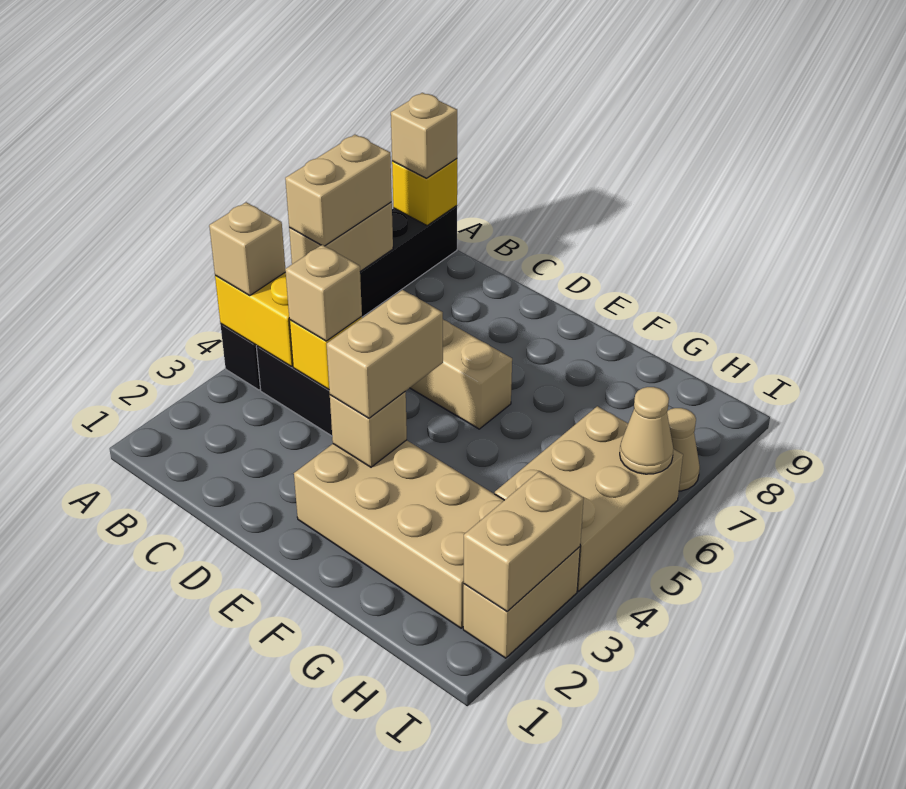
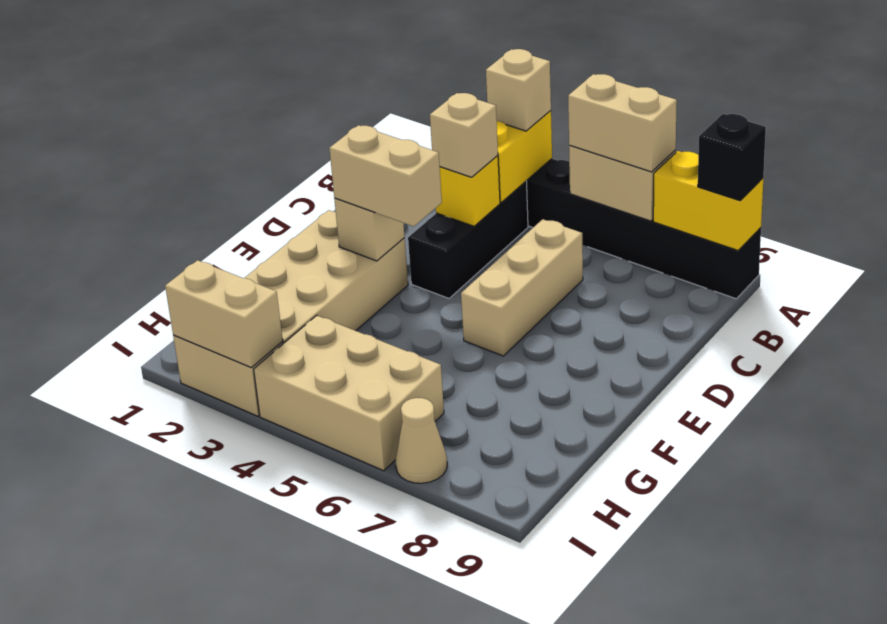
yellow 1x1 brick [392,159,457,226] -> yellow 1x2 brick [653,151,763,250]
tan 1x1 brick [391,93,457,178] -> black 1x1 brick [698,114,766,201]
tan 1x1 cone [620,387,673,474] -> none

